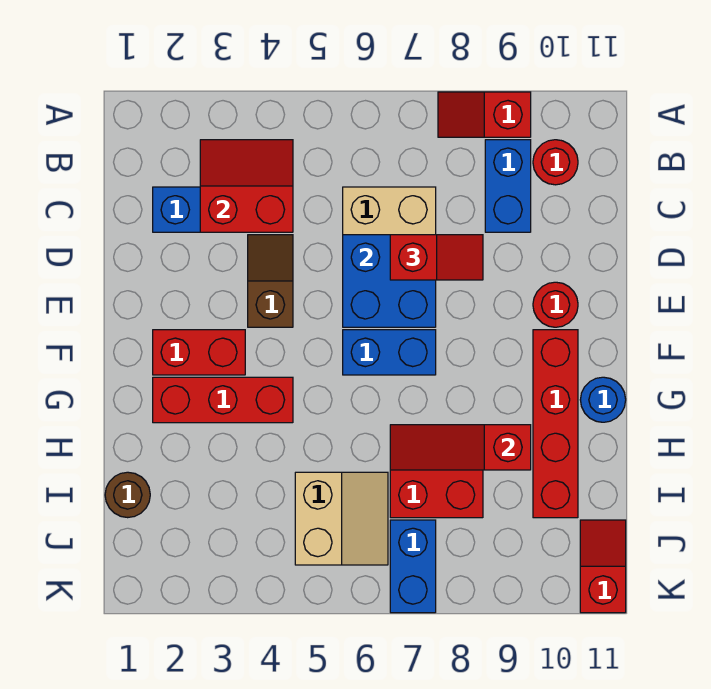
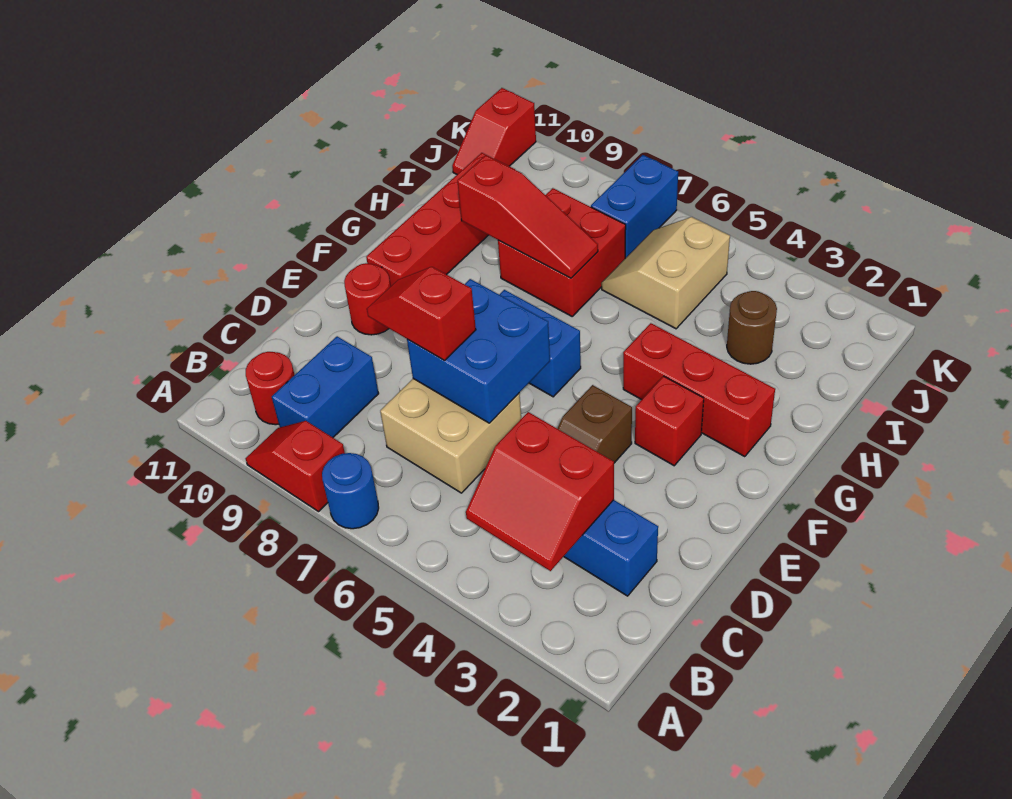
red 1x2 slope [438,92,531,137] -> red 1x2 slope turned to [245,421,345,512]
red 1x2 brick [153,330,245,375] -> red 1x1 brick [635,376,704,466]
blue 1x1 round brick [580,377,626,422] -> blue 1x1 round brick moved to [322,453,379,529]
brown 1x1 round brick [105,472,150,518] -> brown 1x1 round brick moved to [727,291,777,364]

